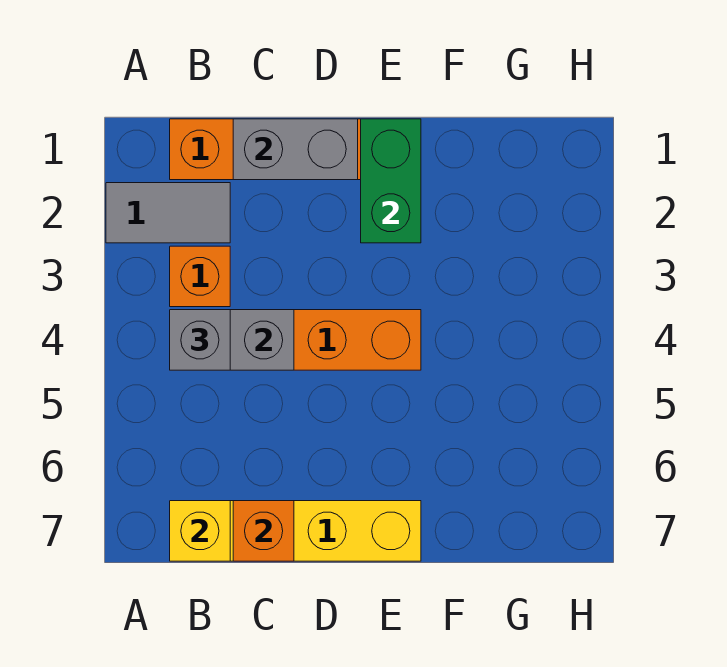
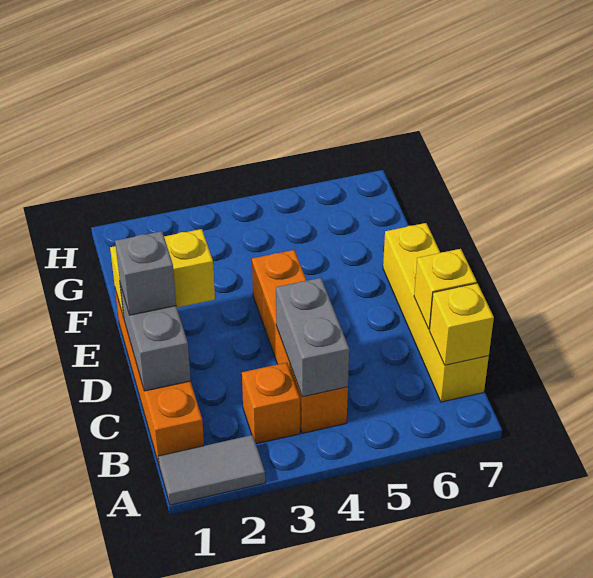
grey 1x2 tile [106,183,230,243] -> grey 1x2 tile turned to [158,435,265,505]
grey 1x1 brick [170,310,230,370] -> grey 1x1 brick moved to [115,231,176,315]
orange 1x1 brick [233,501,294,561] -> yellow 1x1 brick [414,249,477,329]
green 1x2 brick [361,119,421,243] -> yellow 1x2 brick [110,229,215,317]

